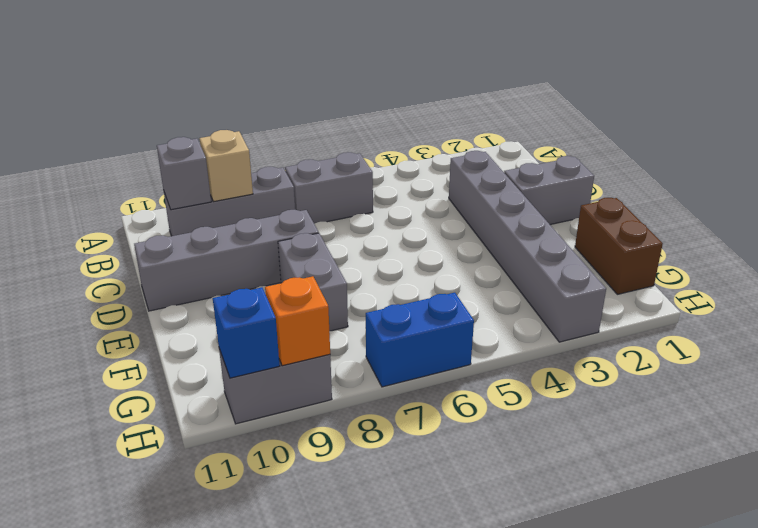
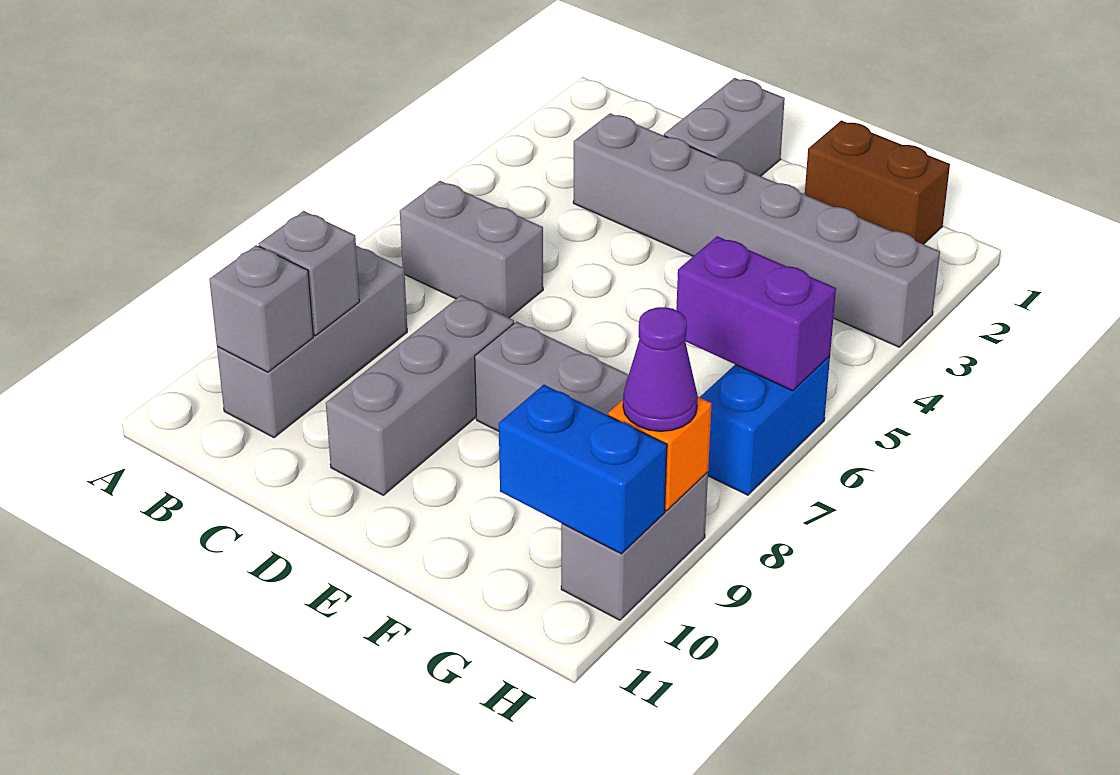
grey 1x2 brick [285,152,373,224] -> grey 1x2 brick turned to [400,181,543,318]
tan 1x1 brick [200,130,253,202] -> grey 1x1 brick [259,211,360,336]
grey 1x4 brick [134,210,319,311] -> grey 1x3 brick [326,295,514,495]
none -> purple 1x2 brick [676,236,836,391]
none -> purple 1x1 cone [623,307,698,432]
blue 1x1 brick [213,287,280,378] -> blue 1x2 brick [499,385,667,554]

